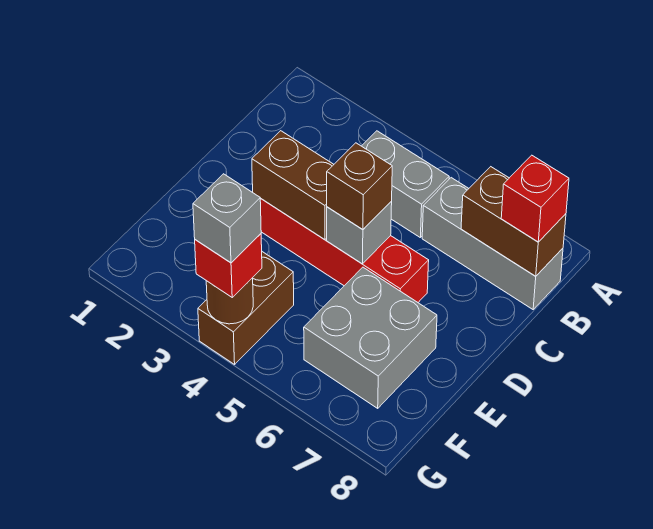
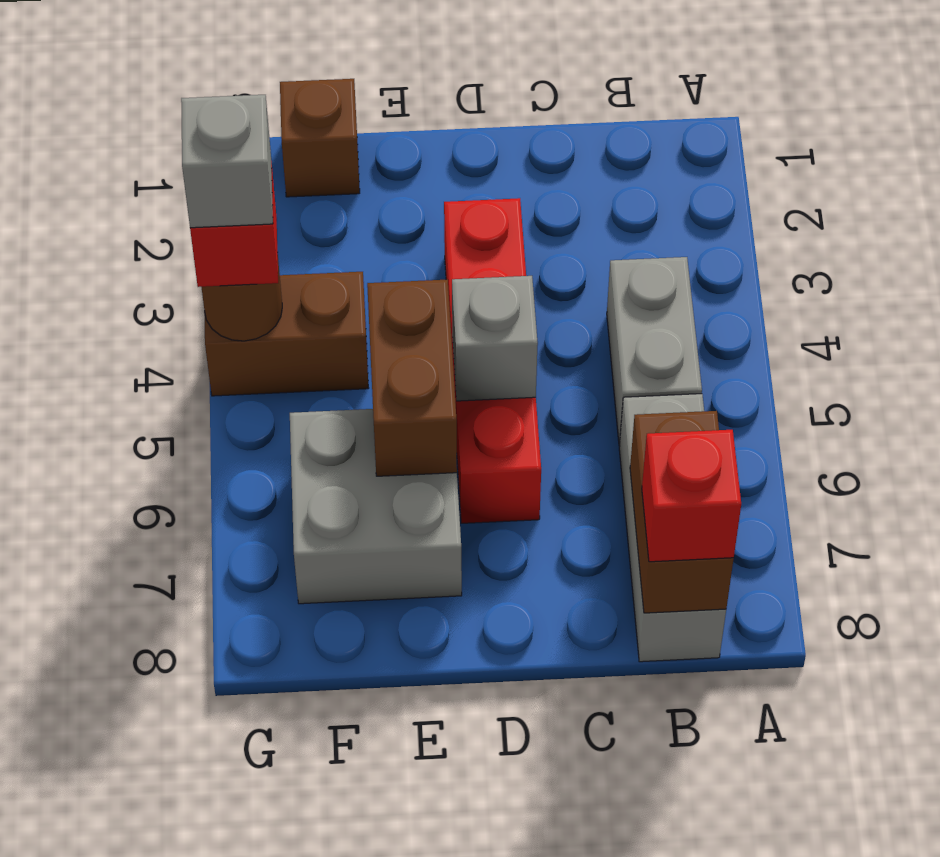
brown 1x2 brick [252,131,334,240] -> brown 1x2 brick moved to [367,280,457,476]
brown 1x1 brick [327,143,392,230] -> brown 1x1 brick moved to [280,79,360,197]

